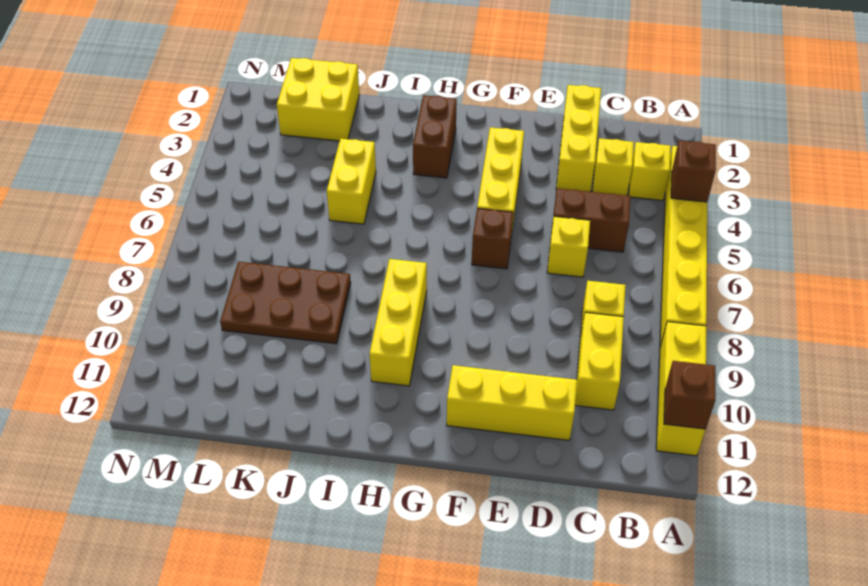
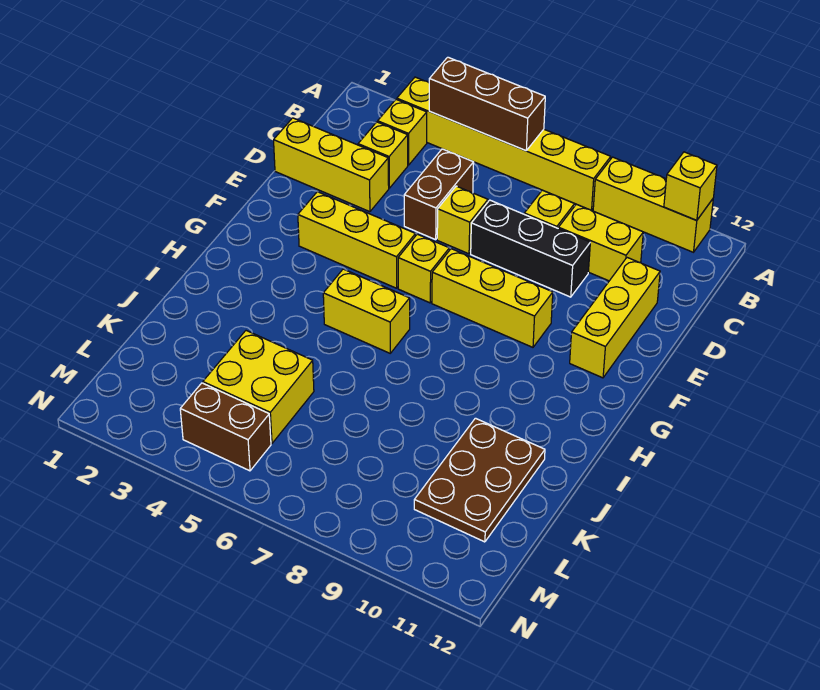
brown 1x1 brick [671,141,716,202] -> brown 1x3 brick [429,57,545,151]
brown 1x1 brick [664,361,715,429] -> yellow 1x1 brick [664,152,717,220]
none -> black 1x3 brick [471,200,590,297]
brown 1x1 brick [472,208,513,269] -> yellow 1x1 brick [398,234,449,303]
brown 1x2 brick [413,95,457,178] -> brown 1x2 brick moved to [180,383,271,471]
yellow 1x3 brick [370,259,427,386] -> yellow 1x3 brick moved to [432,249,553,347]
yellow 1x2 brick [327,139,376,224] -> yellow 1x2 brick moved to [323,269,410,353]
brown 2x3 plate [220,262,351,344] -> brown 2x3 plate moved to [414,418,545,542]
yellow 2x2 brick [277,58,359,141] -> yellow 2x2 brick moved to [203,331,314,443]

